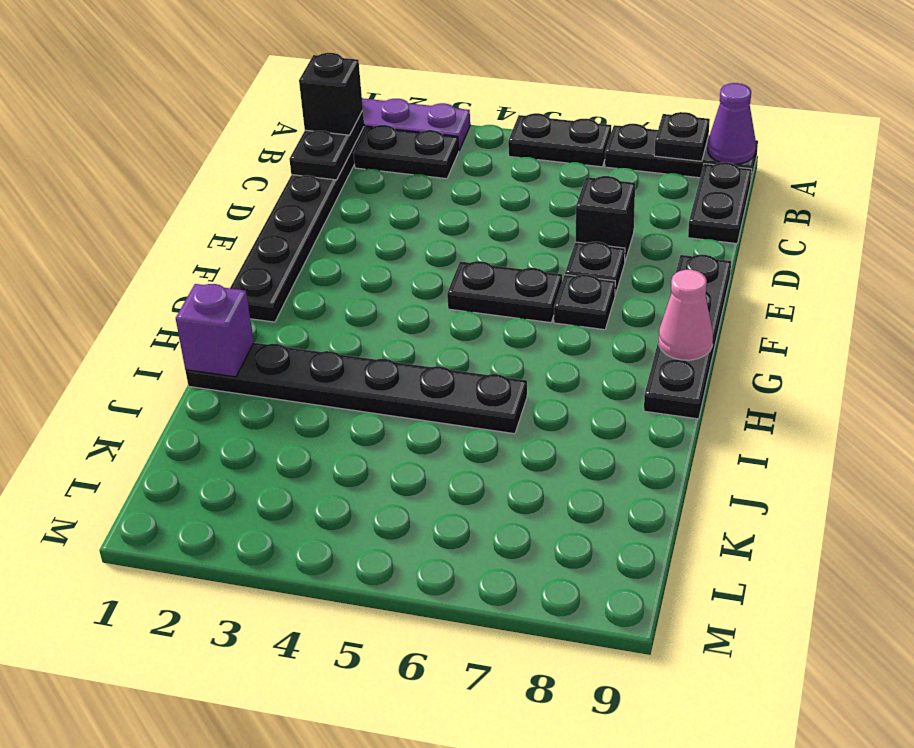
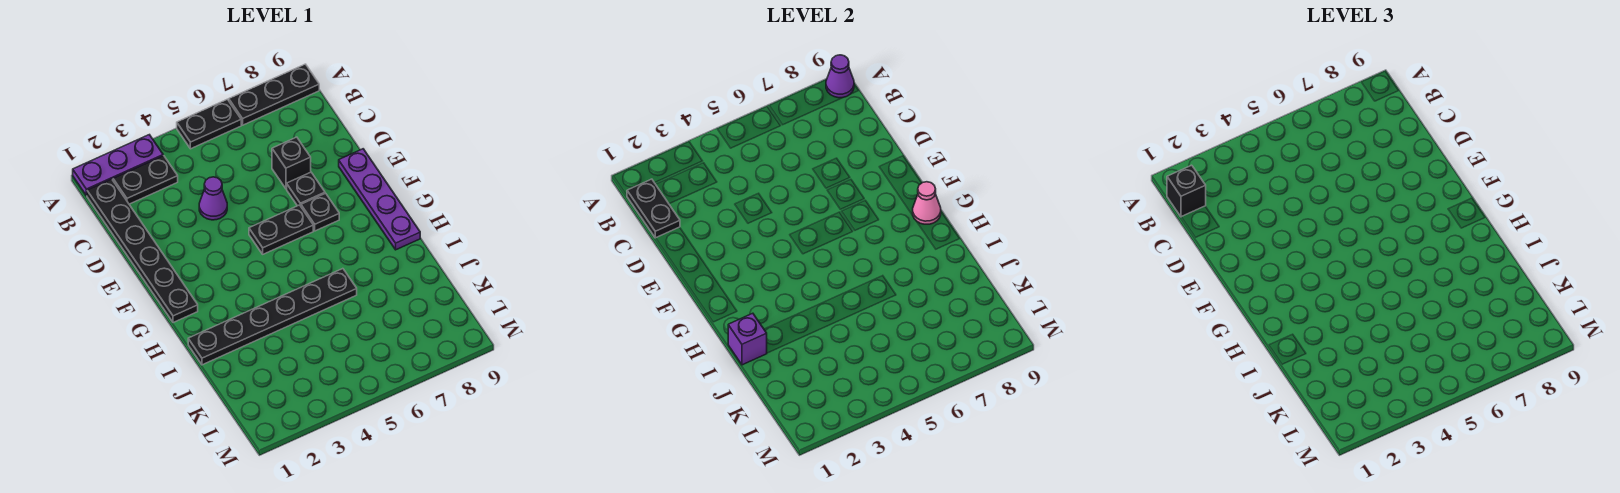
black 1x1 plate [654,112,710,161] -> none
black 1x2 plate [688,162,752,244] -> none
none -> purple 1x1 cone [199,177,227,220]
black 1x4 plate [644,255,731,419] -> purple 1x4 plate [339,149,420,250]

